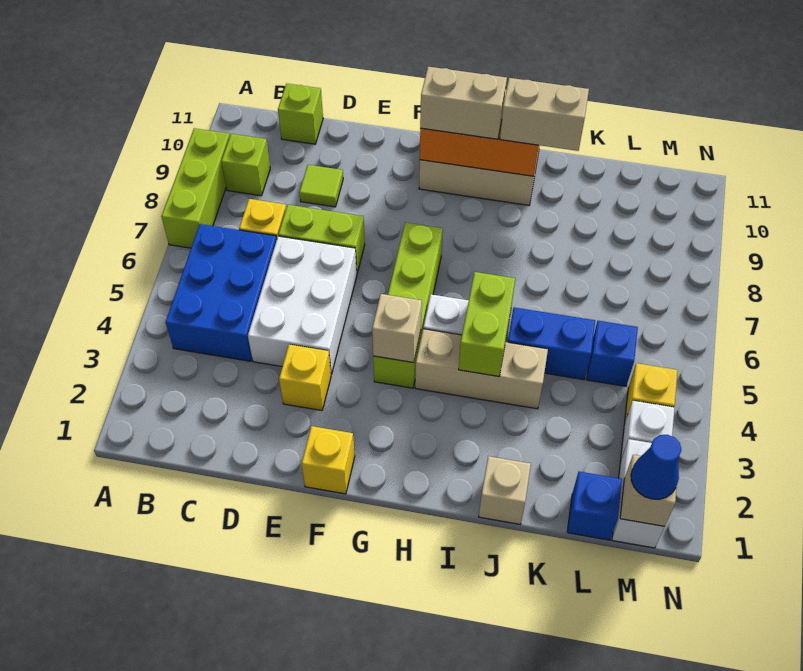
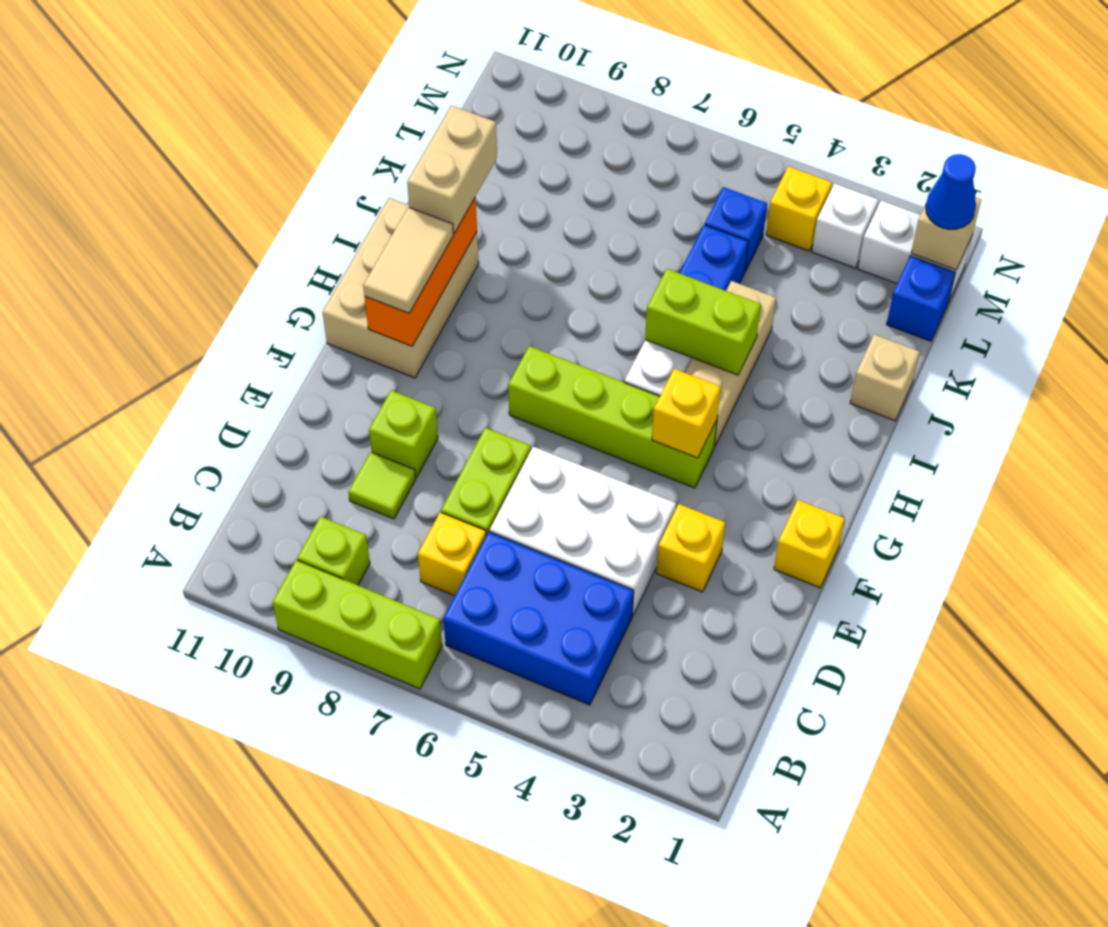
lime 1x1 brick [278,83,323,144] -> lime 1x1 brick moved to [369,390,438,477]
tan 1x1 brick [372,294,422,363] -> yellow 1x1 brick [652,369,721,458]
tan 1x2 brick [420,67,507,139] -> tan 1x2 tile [363,207,453,313]

